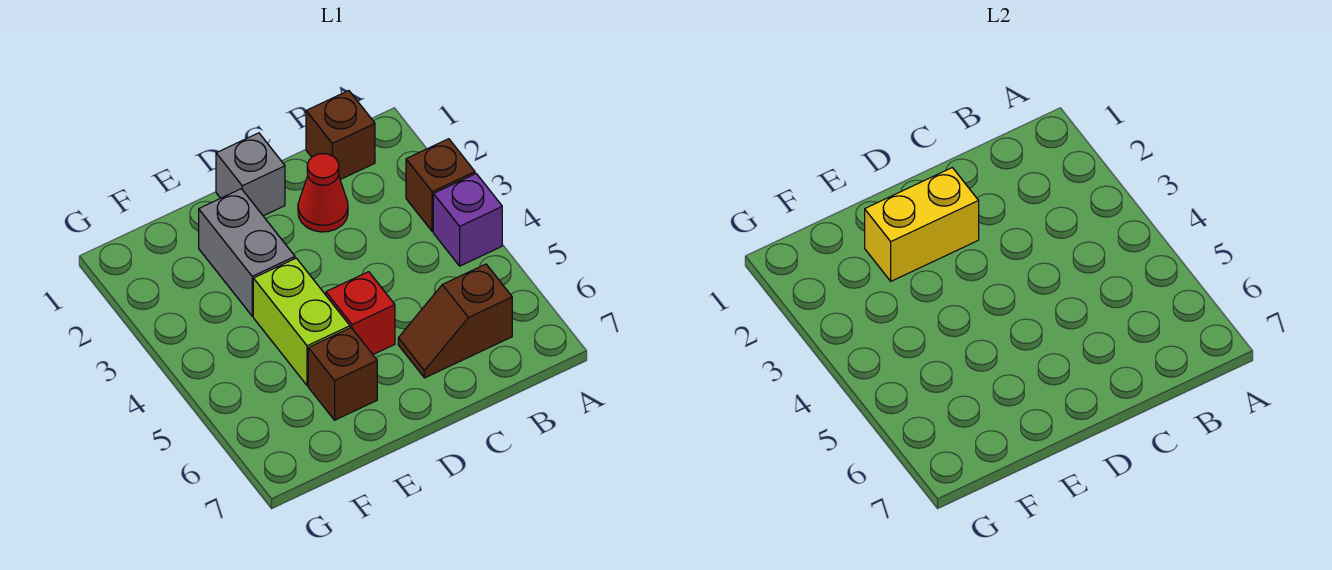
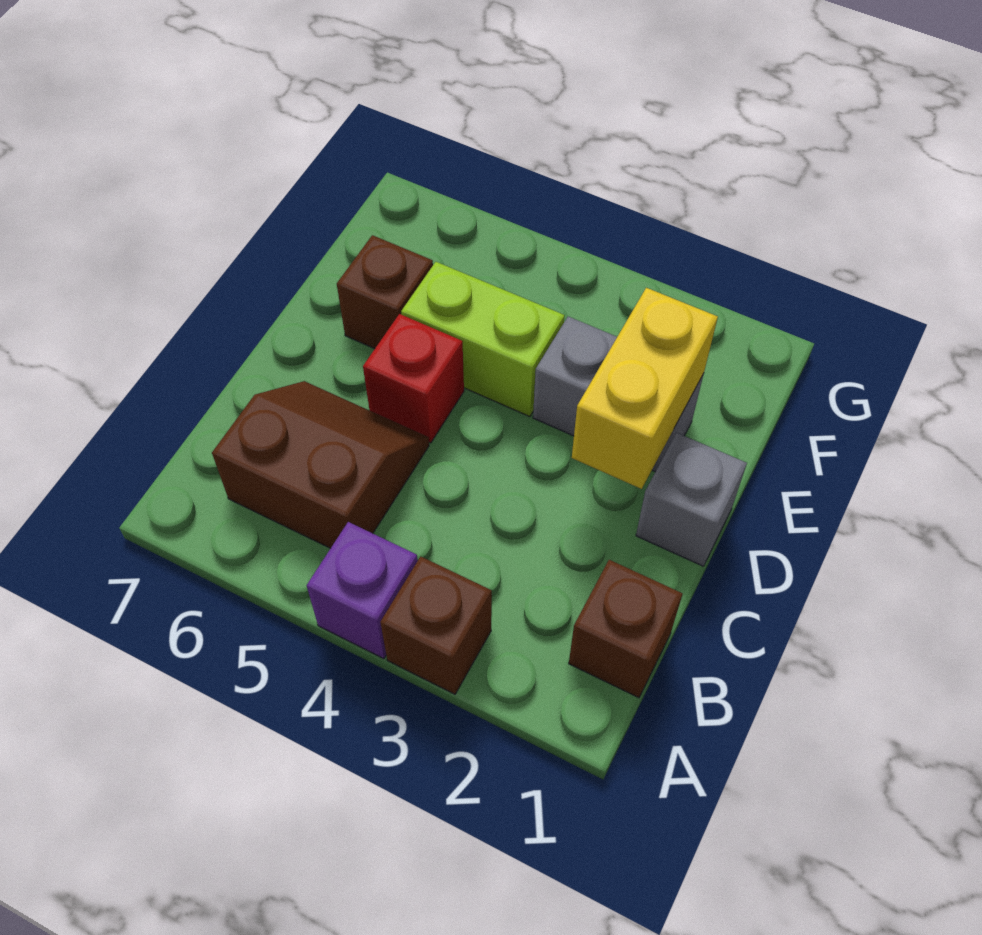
brown 1x2 slope [398,264,512,378] -> brown 2x2 slope [212,381,429,548]
red 1x1 cone [298,154,348,232] -> none

